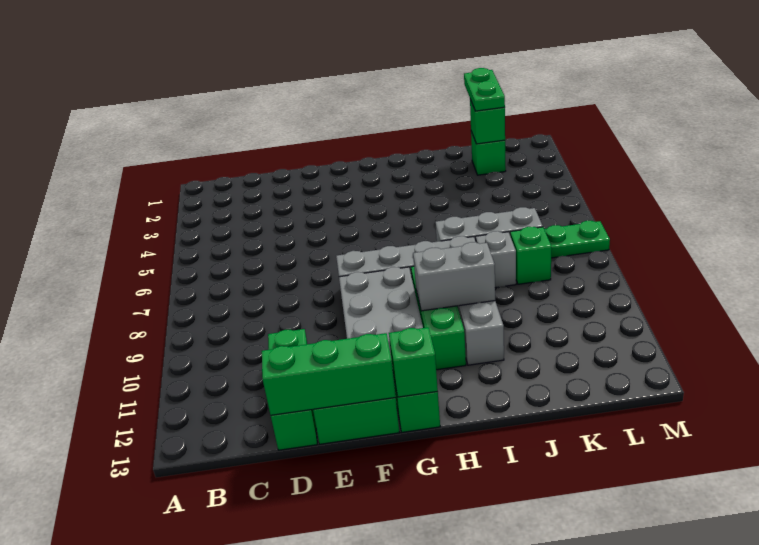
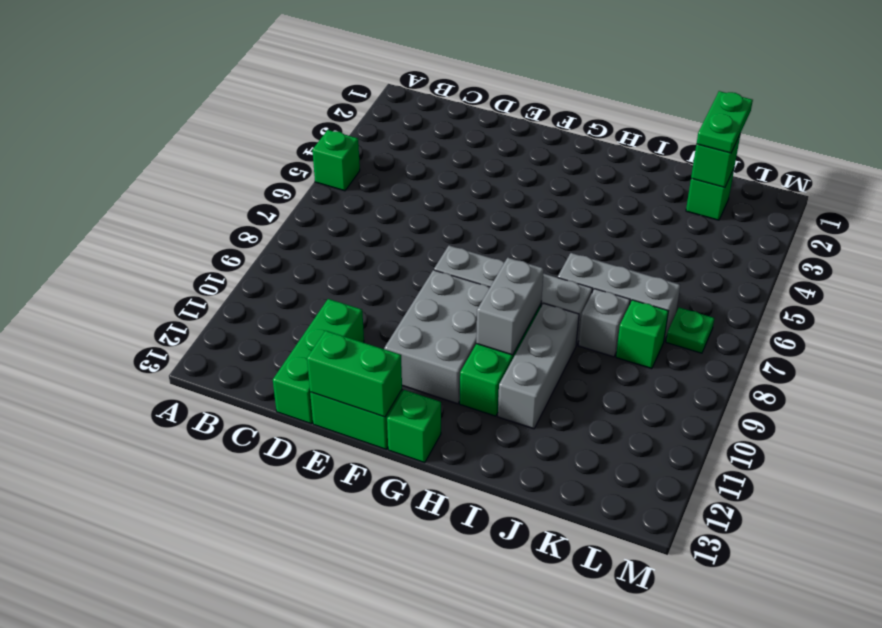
green 1x3 brick [262,333,396,415] -> green 1x2 brick [307,331,402,417]
green 1x1 brick [389,327,438,397] -> green 1x1 brick moved to [312,130,360,191]
grey 1x2 brick [413,242,495,311] -> grey 1x2 brick turned to [476,258,544,355]
green 1x2 plate [544,221,610,258] -> green 1x1 plate [666,308,714,353]

